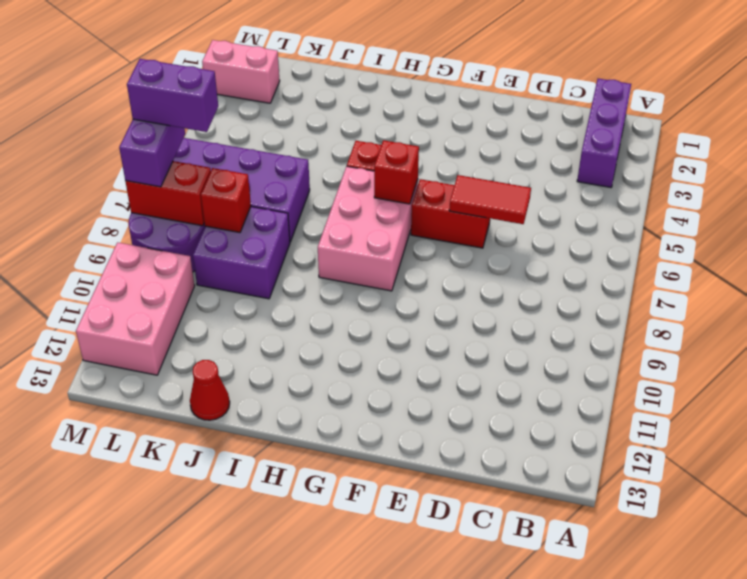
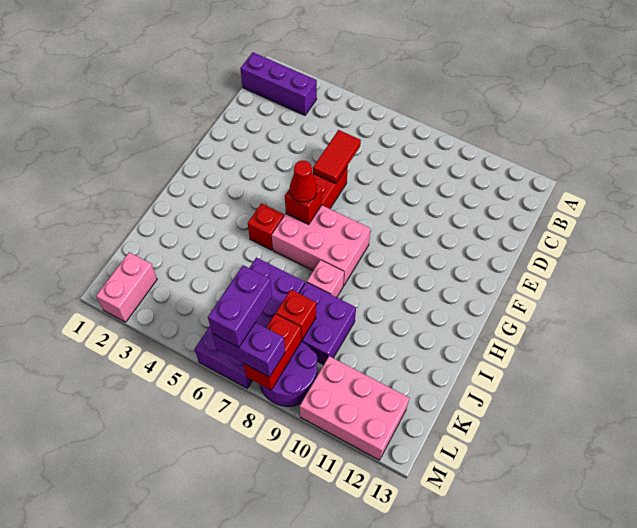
none -> pink 1x1 brick [307,260,344,297]
red 1x1 cone [190,360,230,420] -> red 1x1 cone moved to [290,161,317,202]

